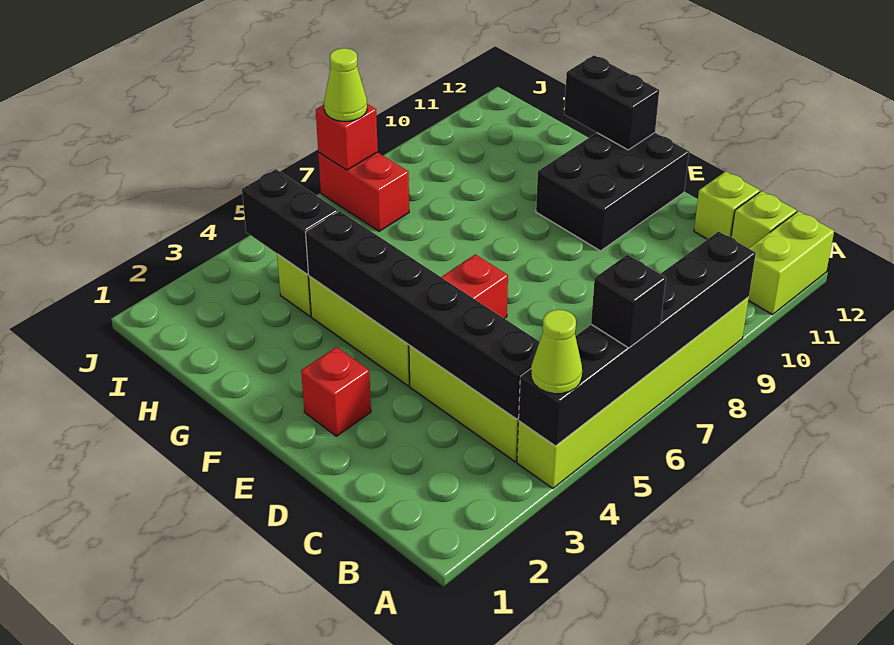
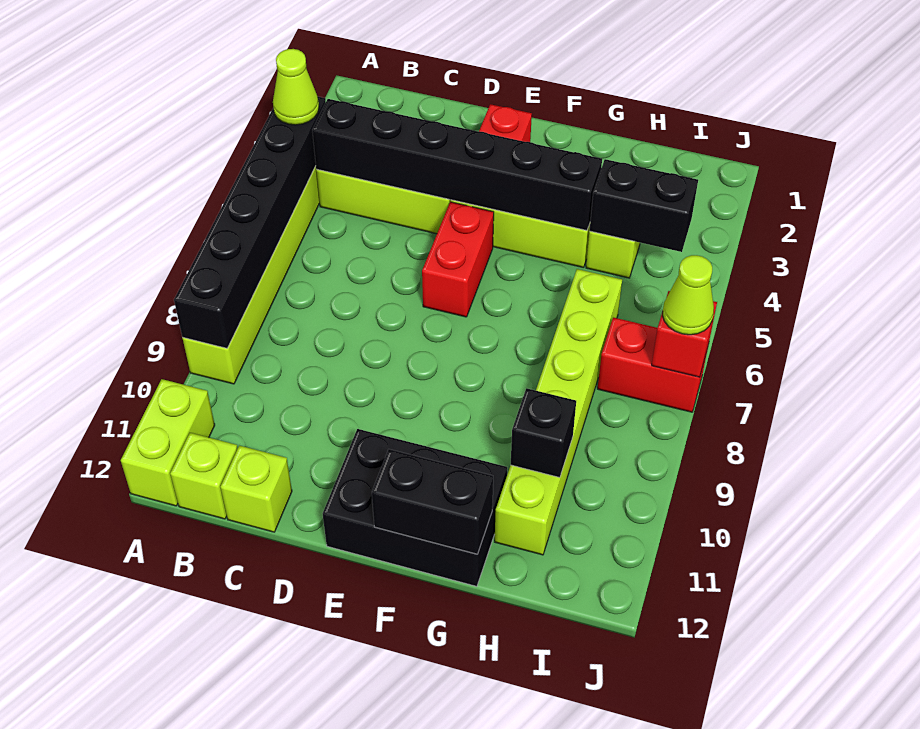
black 1x1 brick [591,255,666,348] -> black 1x1 brick moved to [511,388,576,477]
black 2x3 brick [536,133,689,251] -> black 2x3 brick turned to [323,429,507,586]
none -> lime 1x6 brick [495,269,622,555]

